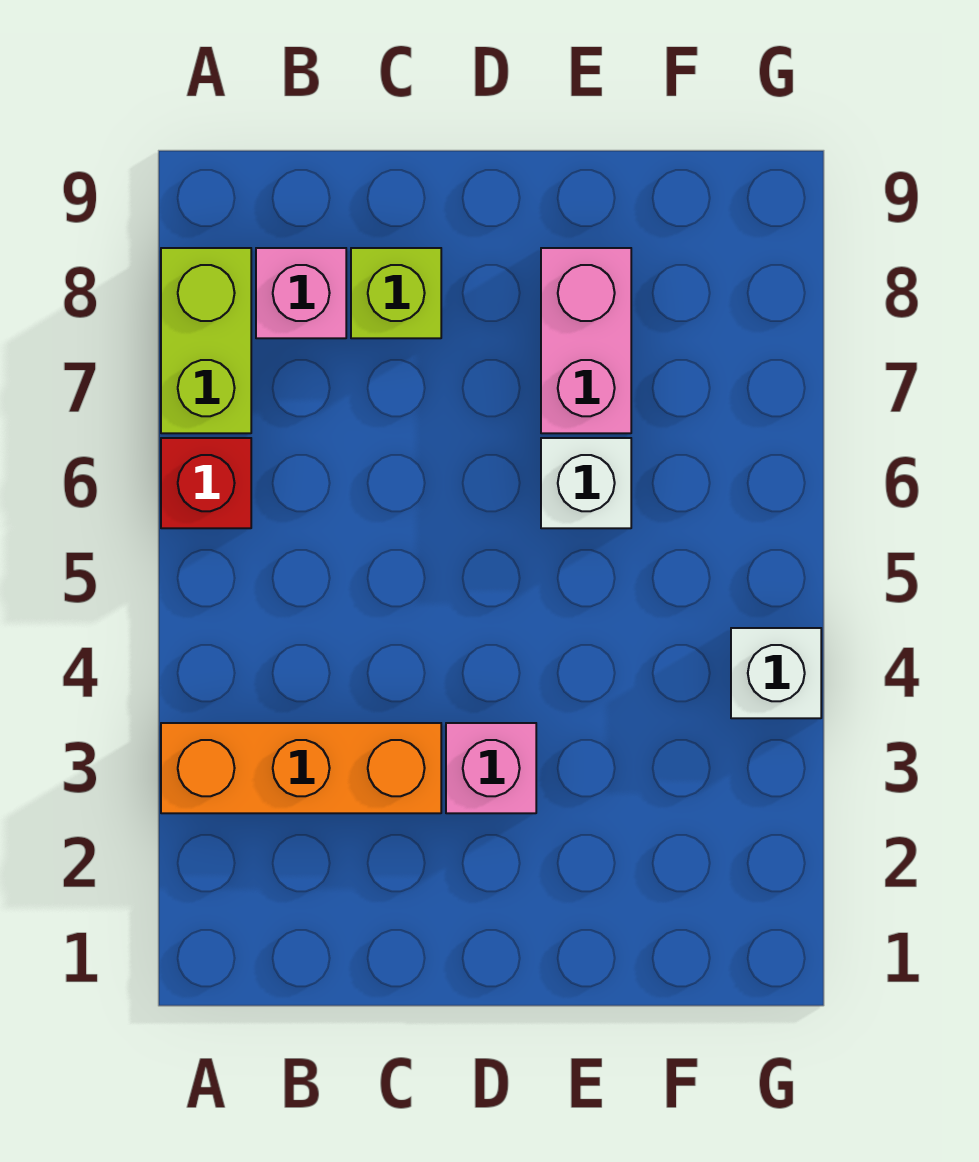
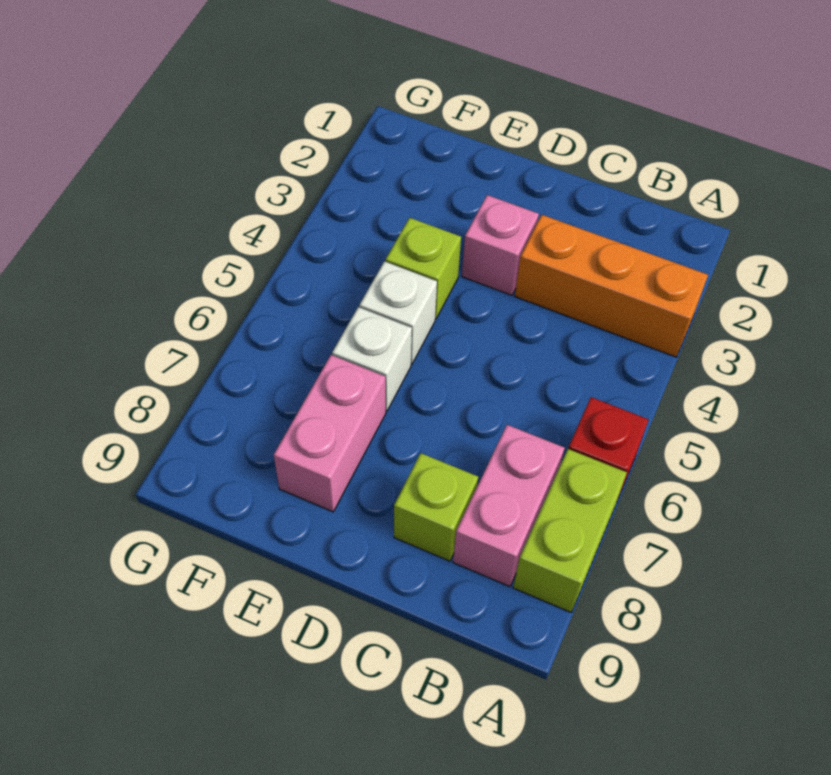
pink 1x1 brick [256,248,346,338] -> pink 1x2 brick [453,425,565,587]
none -> lime 1x1 brick [386,218,461,319]
white 1x1 brick [731,628,821,718] -> white 1x1 brick moved to [359,261,437,364]

